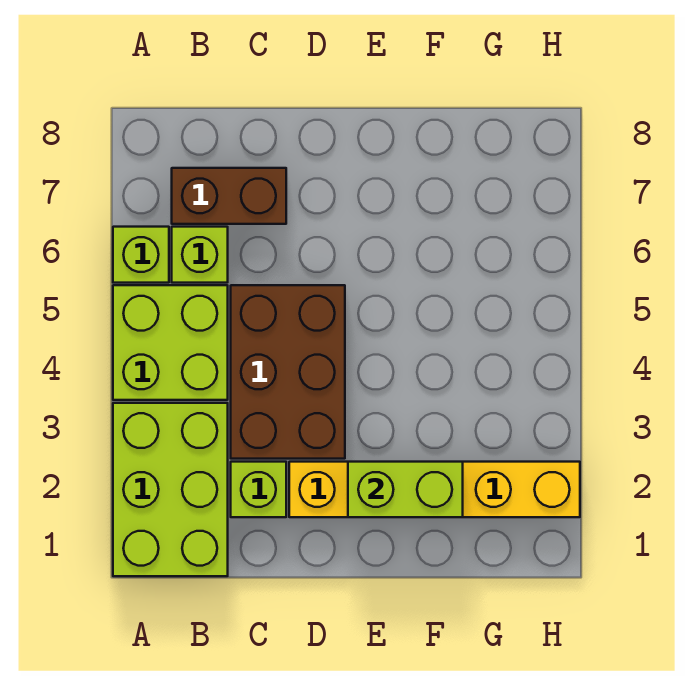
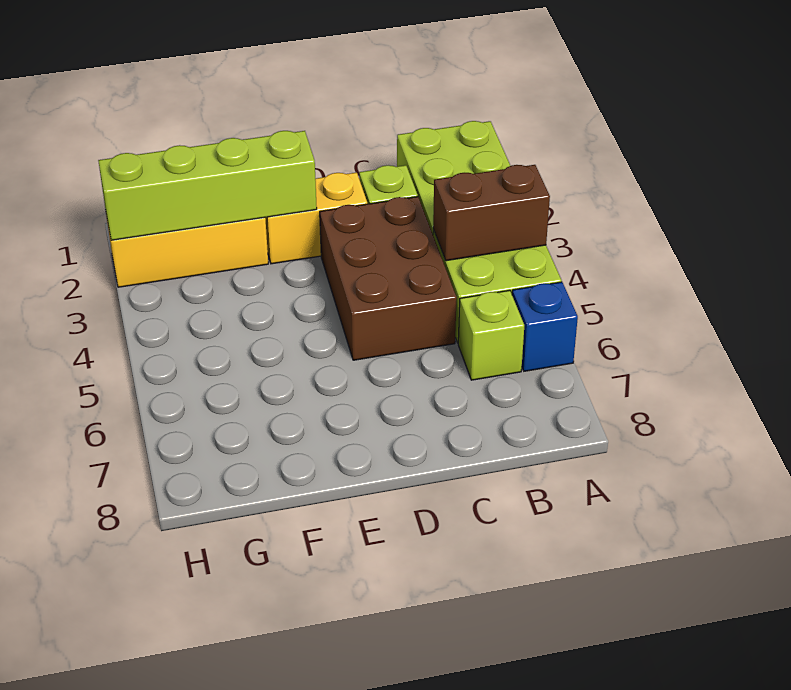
lime 1x1 brick [113,227,169,283] -> blue 1x1 brick [512,282,578,371]
brown 1x2 brick [172,168,286,224] -> brown 1x2 brick moved to [433,165,550,261]
lime 1x2 brick [348,462,463,517] -> lime 1x4 brick [98,131,317,240]

